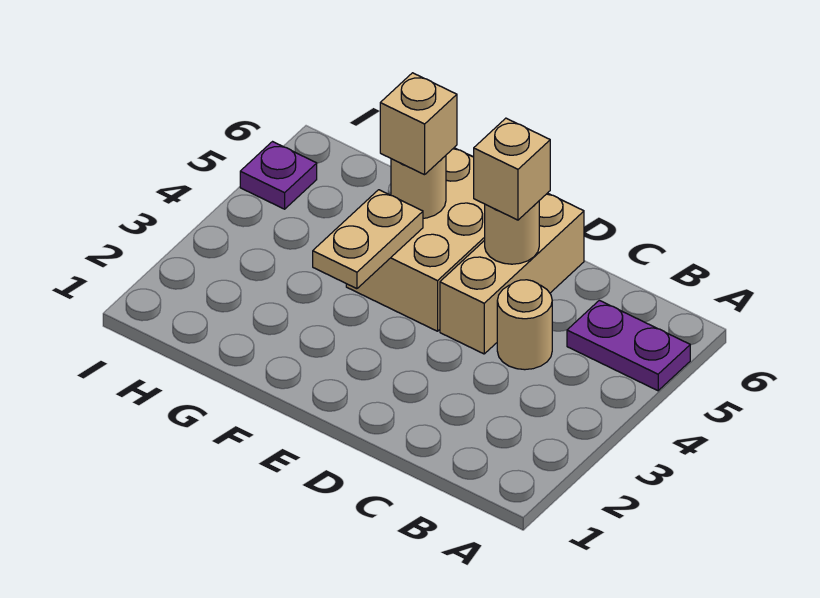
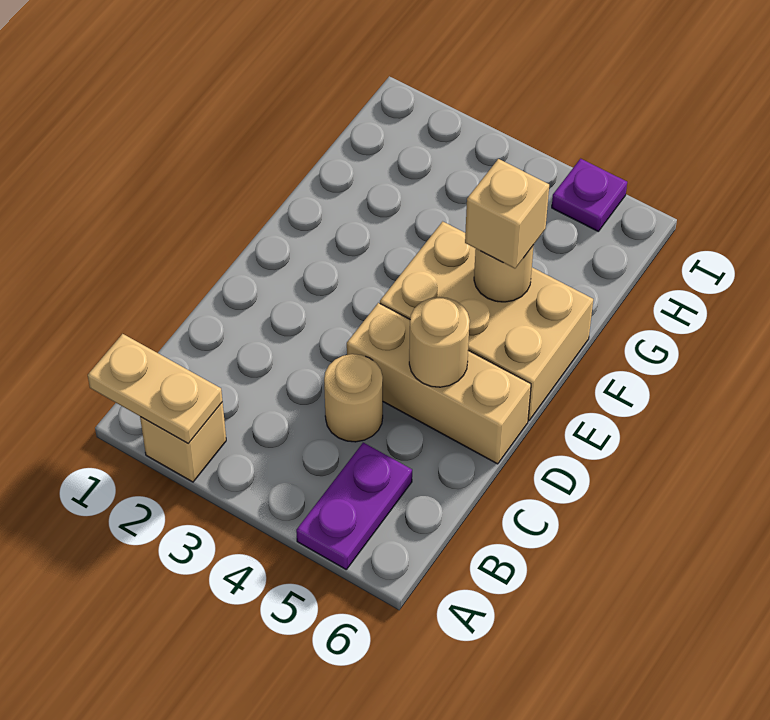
tan 1x1 brick [474,118,550,220] -> tan 1x1 brick moved to [140,402,226,482]
tan 1x2 plate [313,190,423,289] -> tan 1x2 plate moved to [88,334,223,443]

